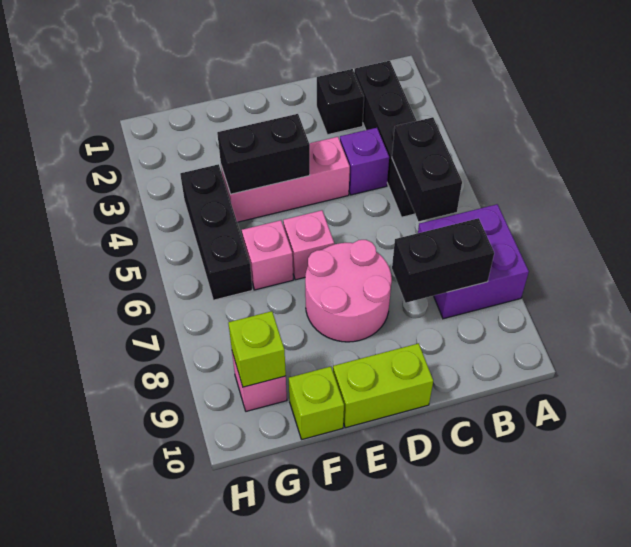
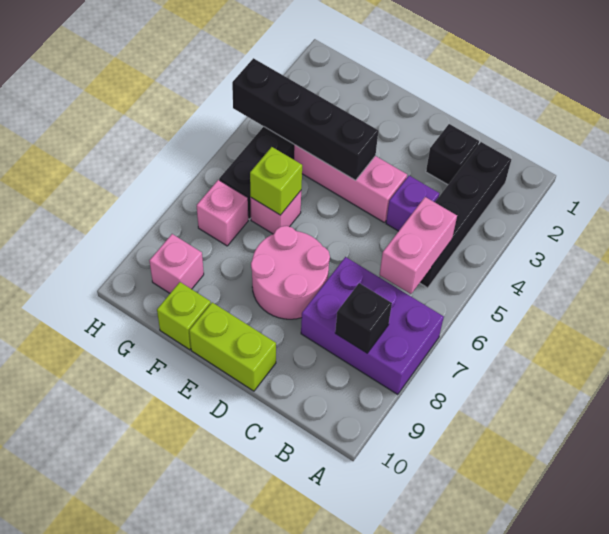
purple 2x2 brick [418,204,529,319] -> purple 2x3 brick [301,257,444,395]
black 1x2 brick [392,117,462,221] -> pink 1x2 brick [379,197,457,294]
black 1x2 brick [392,218,494,303] -> black 1x1 brick [335,283,392,353]
black 1x2 brick [217,114,310,194] -> black 1x4 brick [232,58,378,180]
pink 1x1 brick [283,210,334,280] -> pink 1x1 brick moved to [197,180,248,246]
lime 1x1 brick [228,311,286,387] -> lime 1x1 brick moved to [250,147,302,215]

